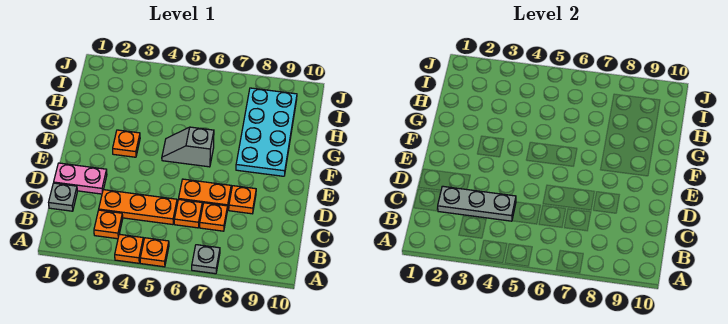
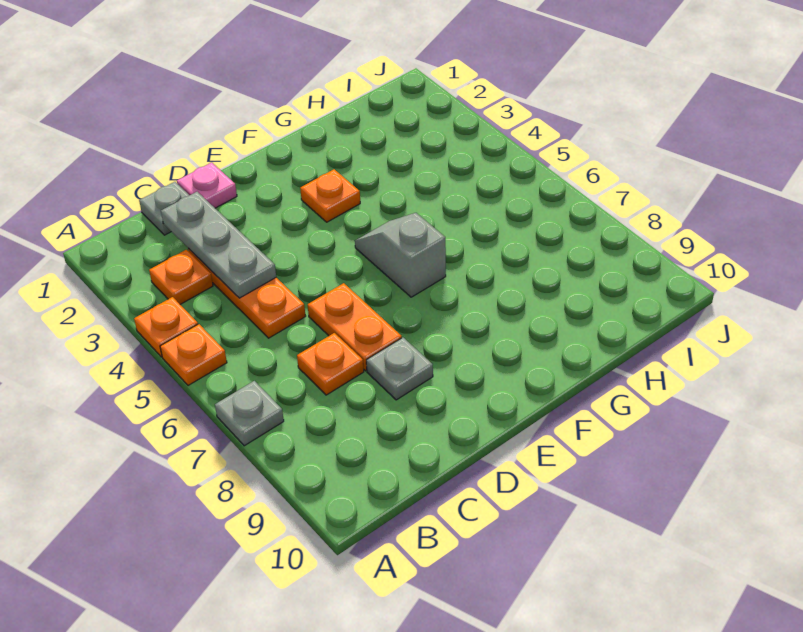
orange 1x1 plate [174,199,202,228] -> none
pink 1x2 plate [54,163,107,194] -> pink 1x1 plate [177,162,237,208]
orange 1x1 plate [229,186,256,214] -> grey 1x1 plate [366,338,433,400]
cyan 2x4 plate [236,88,297,176] -> none

